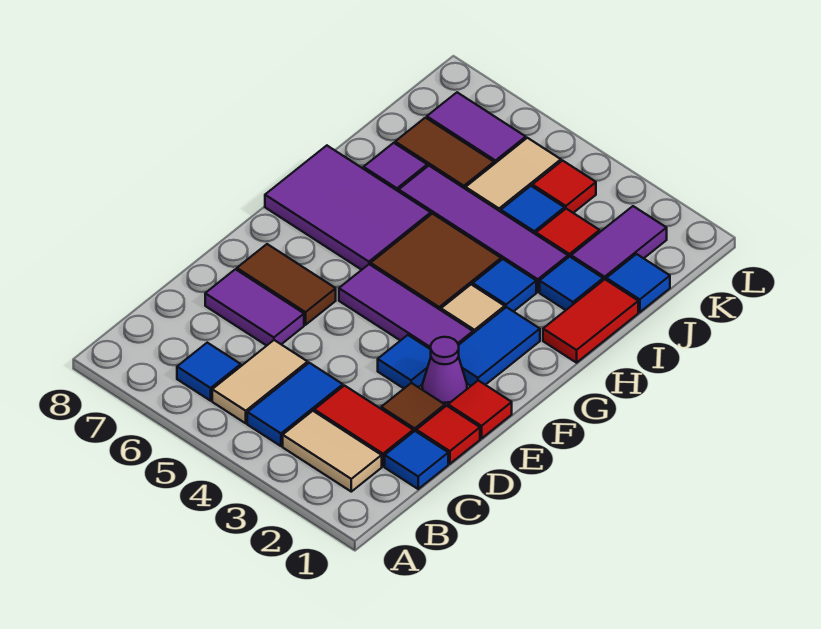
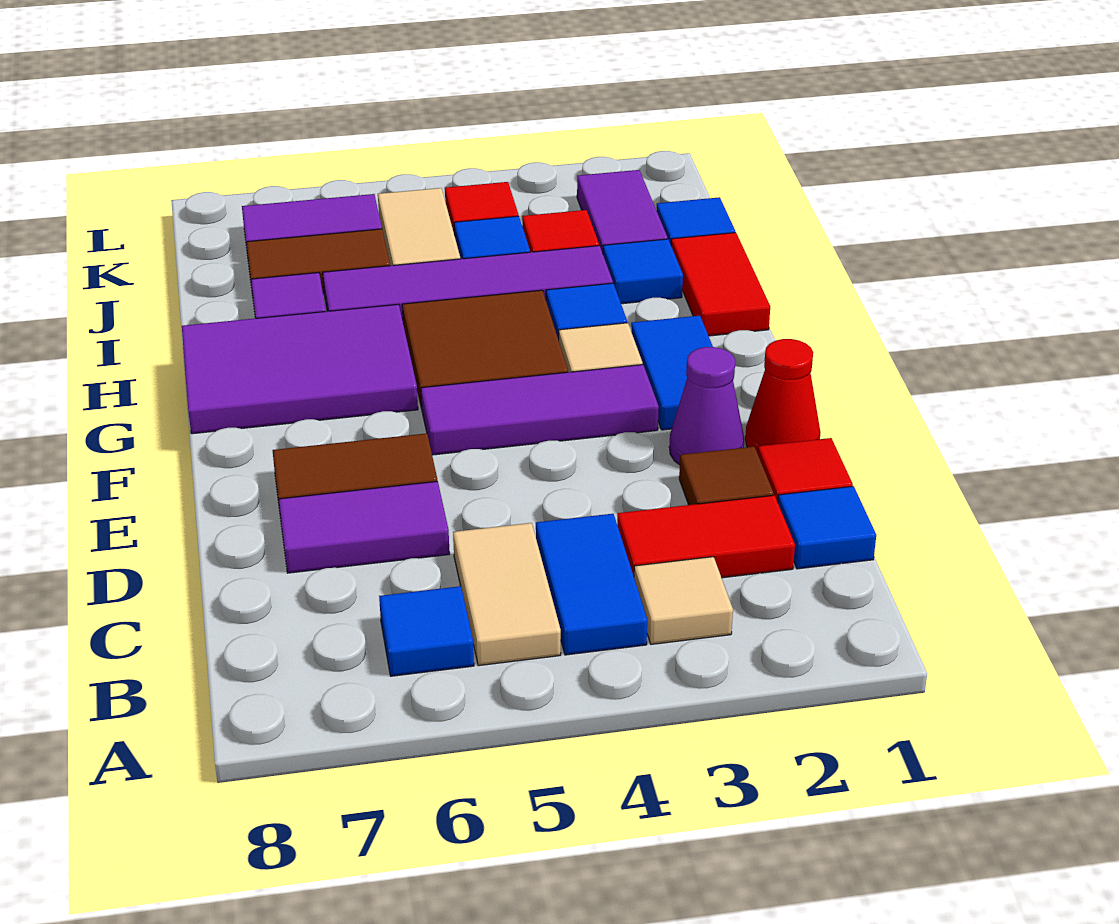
tan 1x2 tile [283,411,382,492] -> tan 1x1 tile [634,557,733,644]
red 1x1 tile [448,380,512,439] -> red 1x1 cone [745,339,820,454]
blue 1x1 tile [378,335,431,388] -> none

